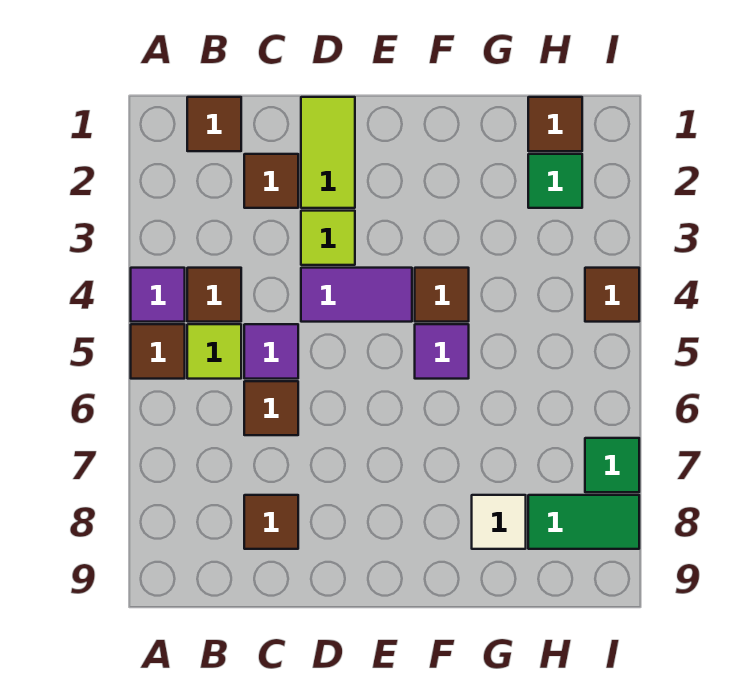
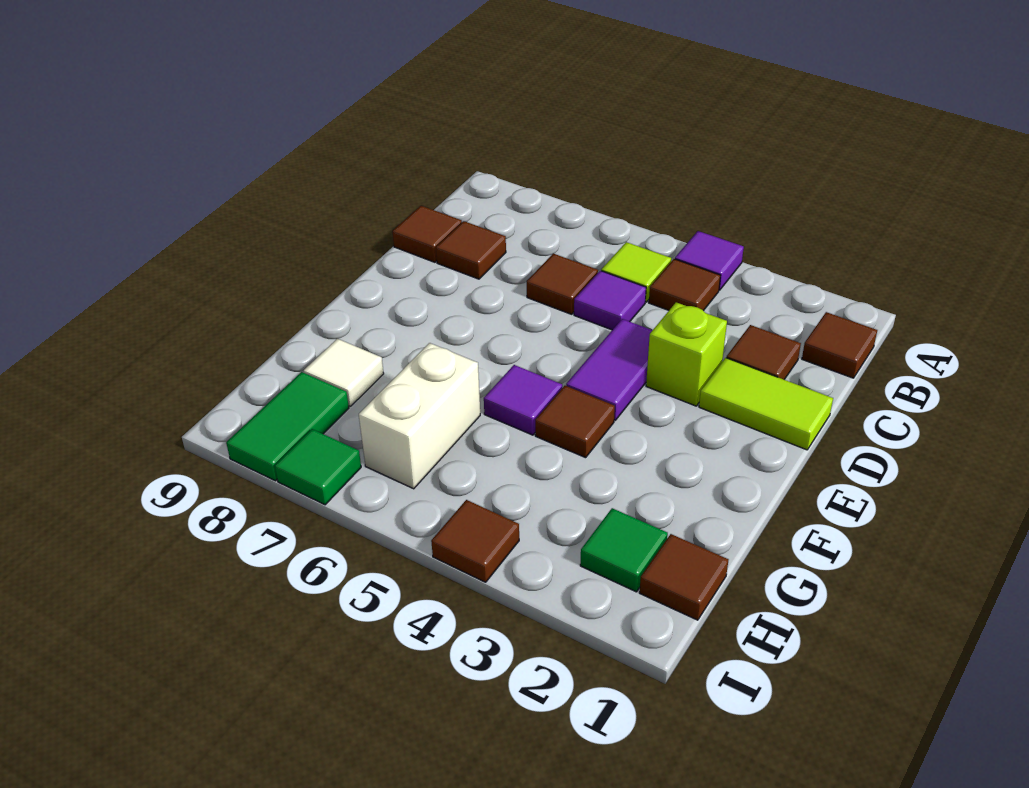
brown 1x1 tile [131,324,185,379] -> brown 1x1 tile moved to [393,206,462,262]
lime 1x1 tile [301,211,355,265] -> lime 1x1 brick [646,302,727,406]
none -> white 1x2 brick [359,343,480,489]

